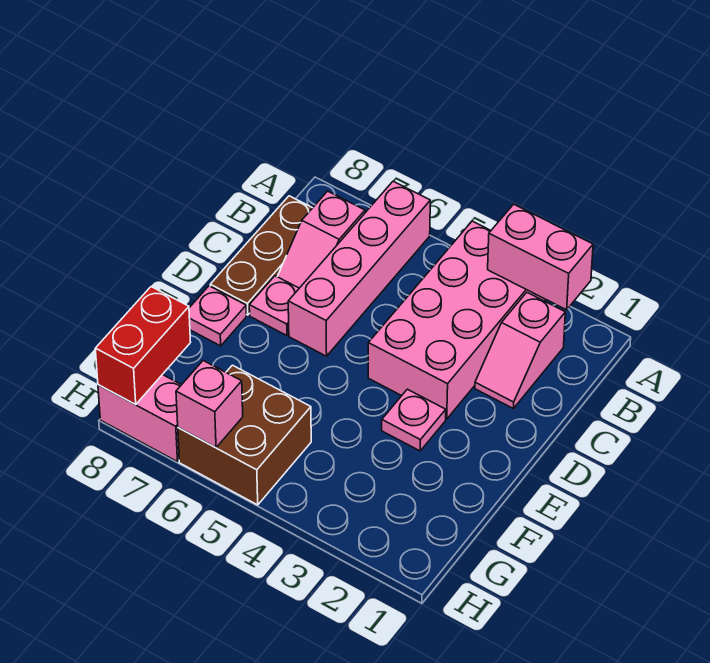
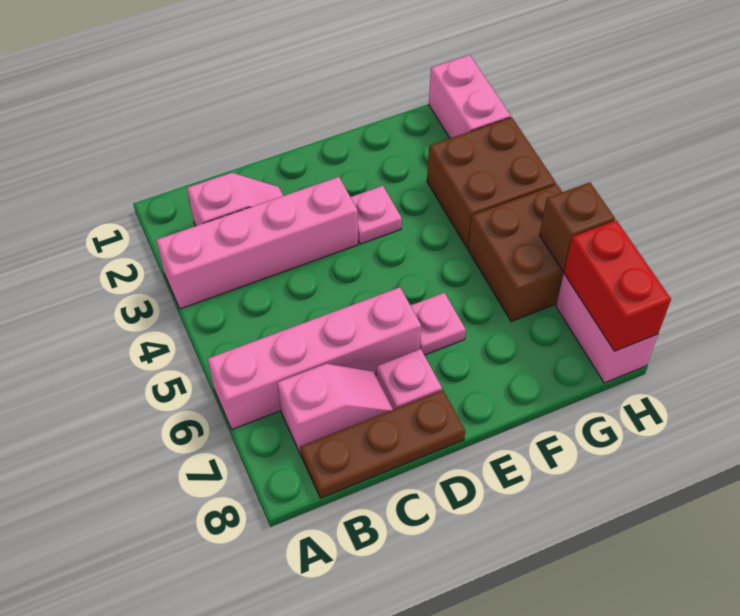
pink 1x2 brick [488,204,593,310] -> pink 1x2 brick moved to [429,55,511,138]
pink 2x4 brick [368,221,546,419] -> pink 1x4 brick [156,177,358,309]
pink 1x1 plate [189,286,246,346] -> pink 1x1 plate moved to [411,293,466,355]
none -> brown 2x2 brick [427,117,556,248]
red 1x2 brick [95,287,191,405] -> red 1x2 brick turned to [564,220,671,351]
pink 1x1 brick [176,361,243,448] -> brown 1x1 brick [540,182,615,271]

